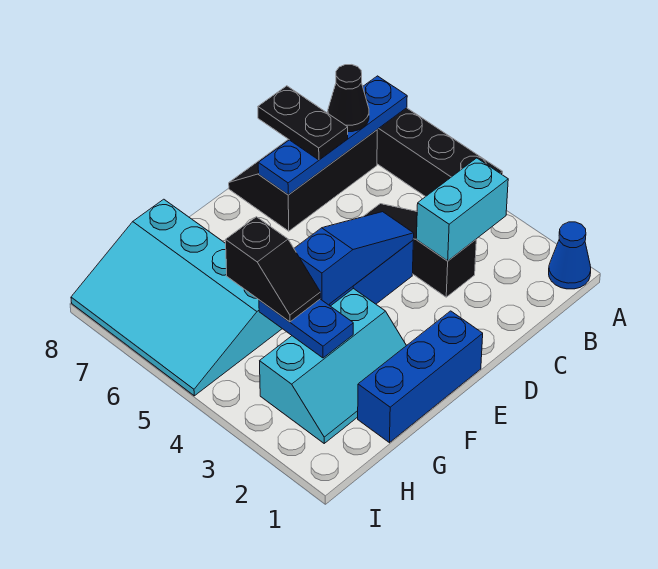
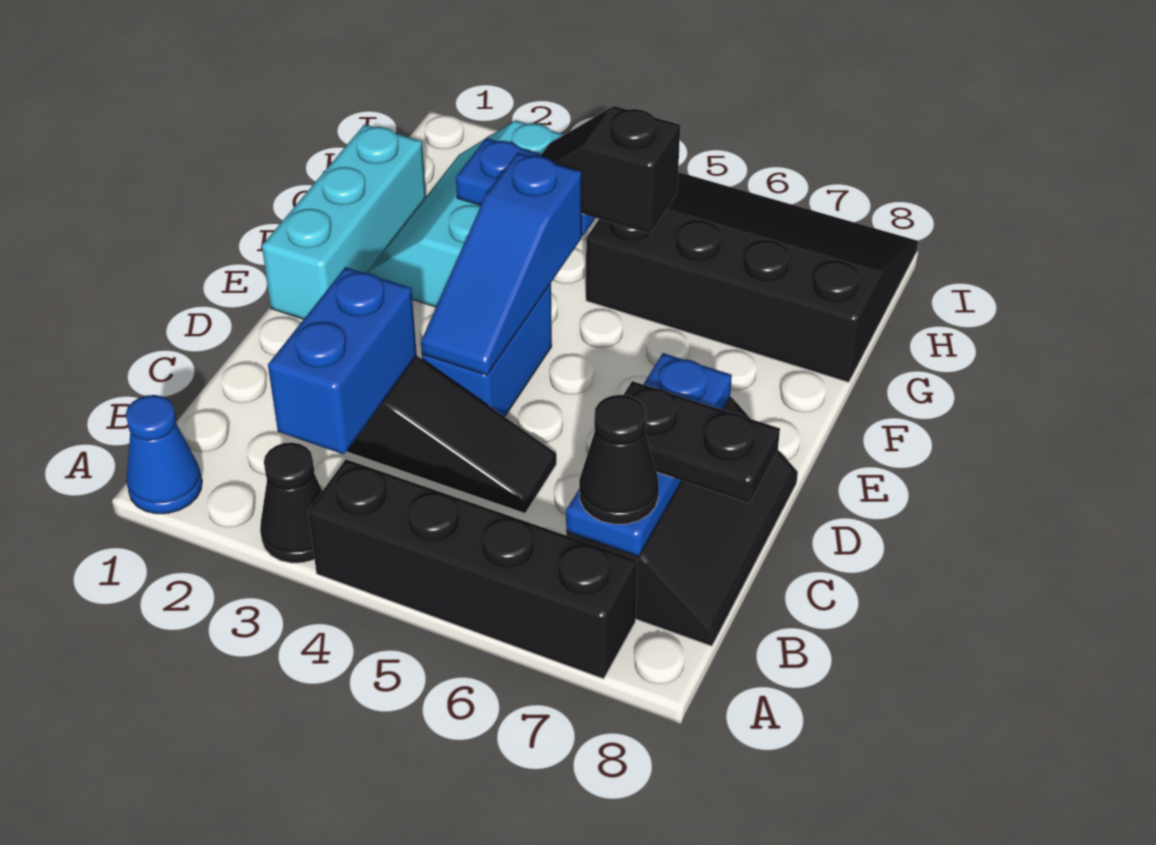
none -> black 1x1 cone [260,443,322,563]
blue 1x4 plate [258,76,407,195] -> blue 1x3 plate [566,353,732,556]
cyan 1x2 brick [416,158,508,261] -> blue 1x2 brick [268,267,417,454]
blue 1x3 brick [358,311,483,443] -> cyan 1x3 brick [262,124,426,319]
cyan 3x4 slope [71,199,282,396] -> black 3x4 slope [586,172,918,382]

